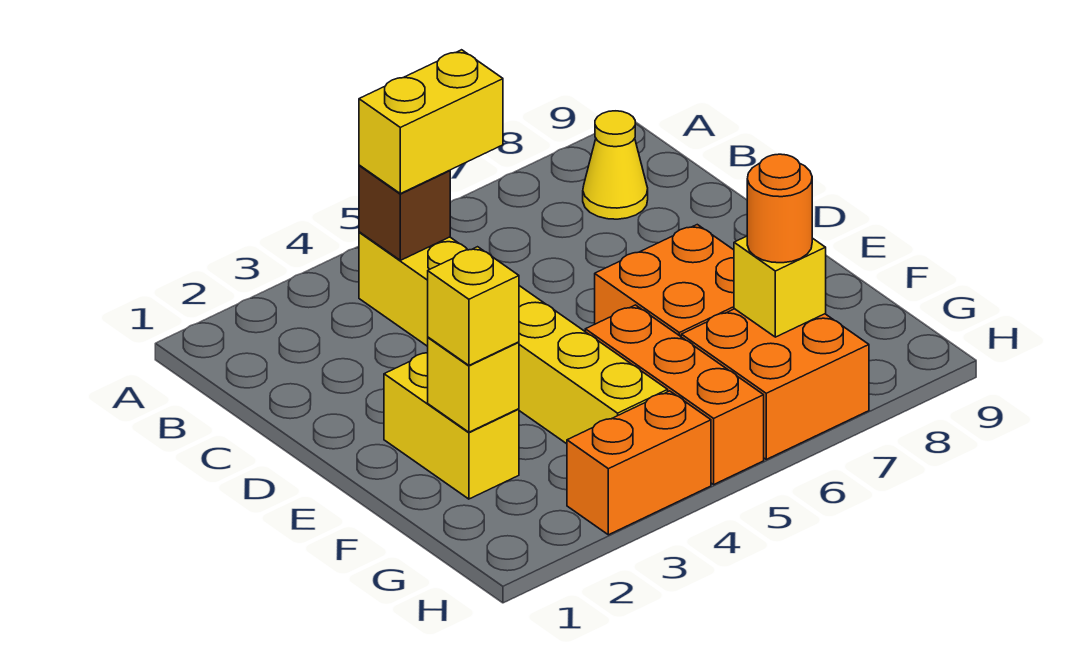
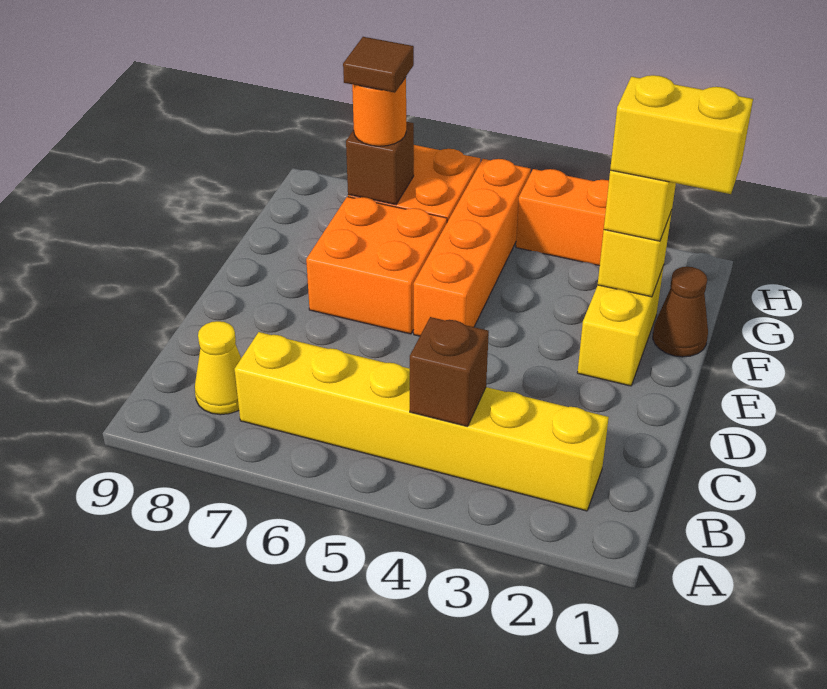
yellow 1x6 brick [359,232,668,444] -> yellow 1x6 brick turned to [235,332,609,511]
yellow 1x2 brick [359,50,503,194] -> yellow 1x2 brick moved to [610,75,753,194]
none -> brown 1x1 cone [653,267,708,357]
orange 1x3 brick [585,305,764,484] -> orange 1x4 brick [414,159,531,336]
yellow 1x1 brick [734,236,826,337] -> brown 1x1 brick [346,122,414,205]
none -> brown 1x1 tile [343,37,414,93]

